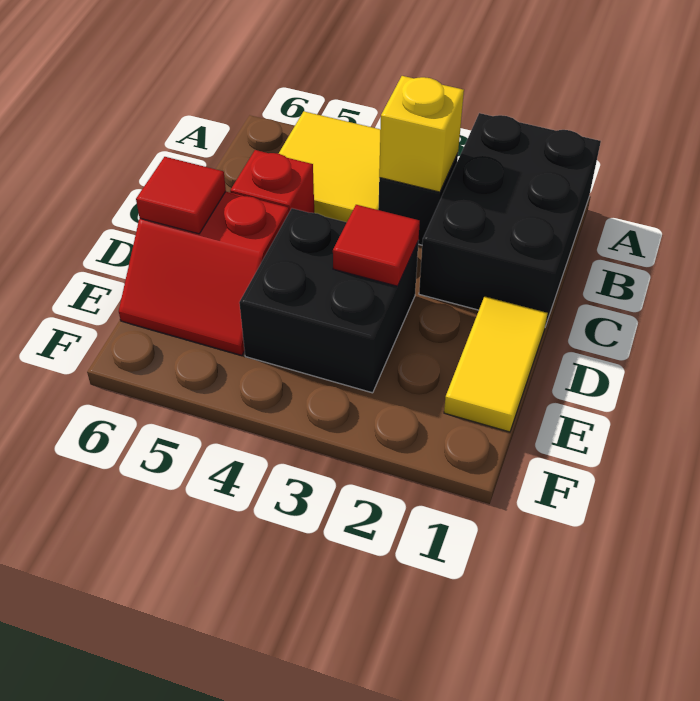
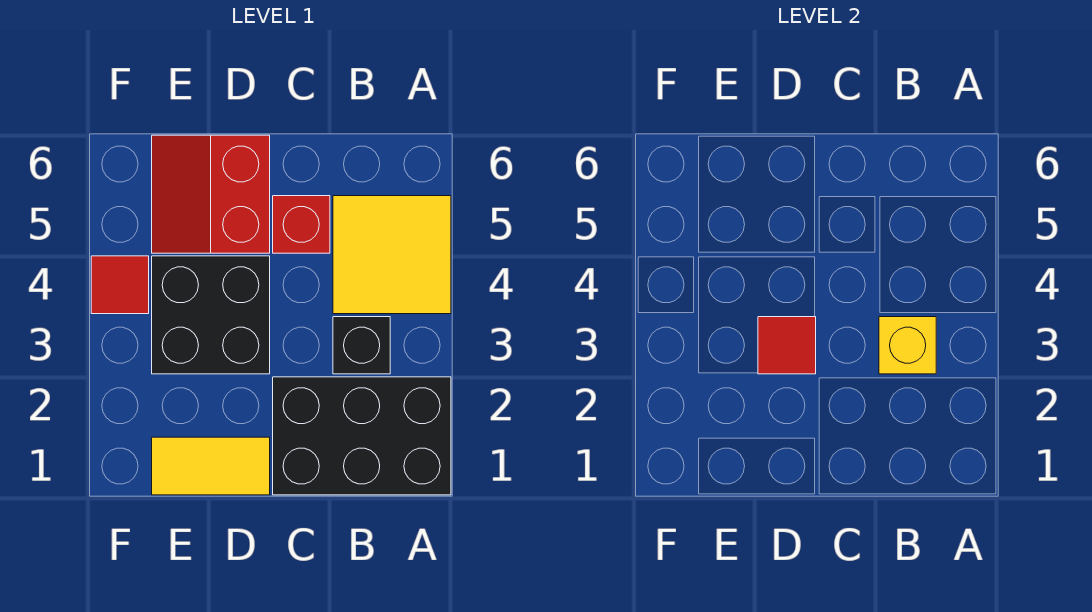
red 1x1 tile [136,157,226,234] -> red 1x1 tile moved to [91,256,149,314]

